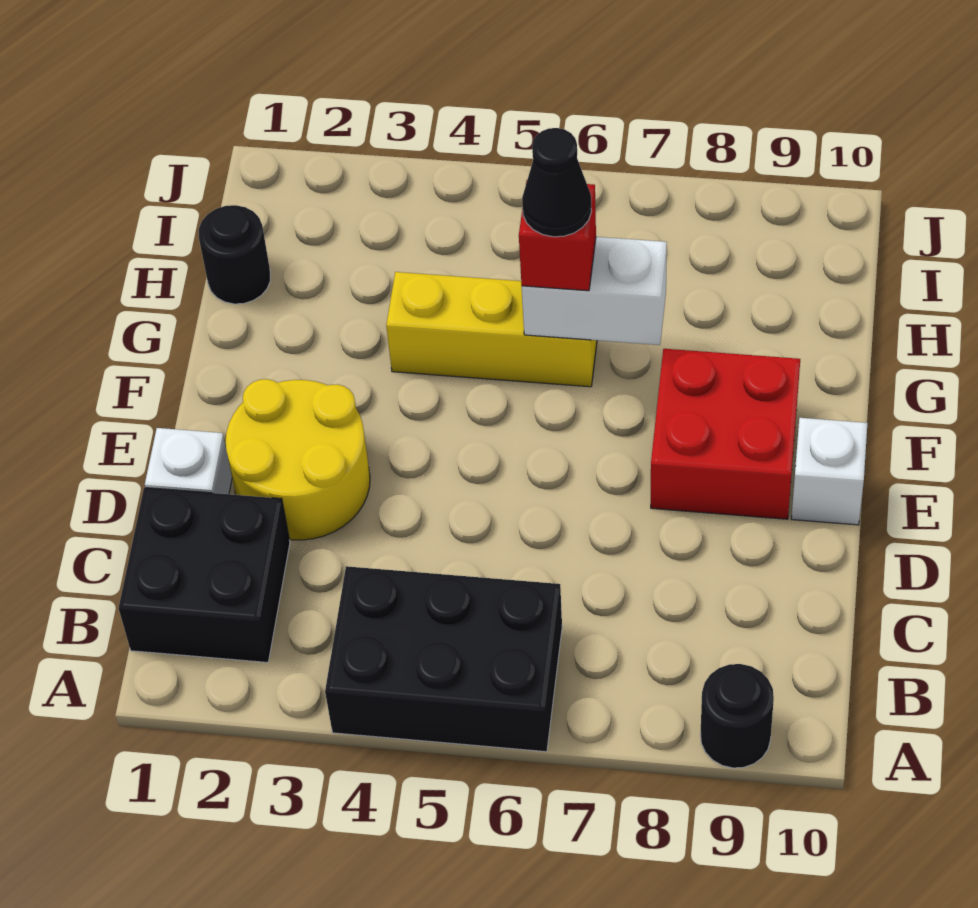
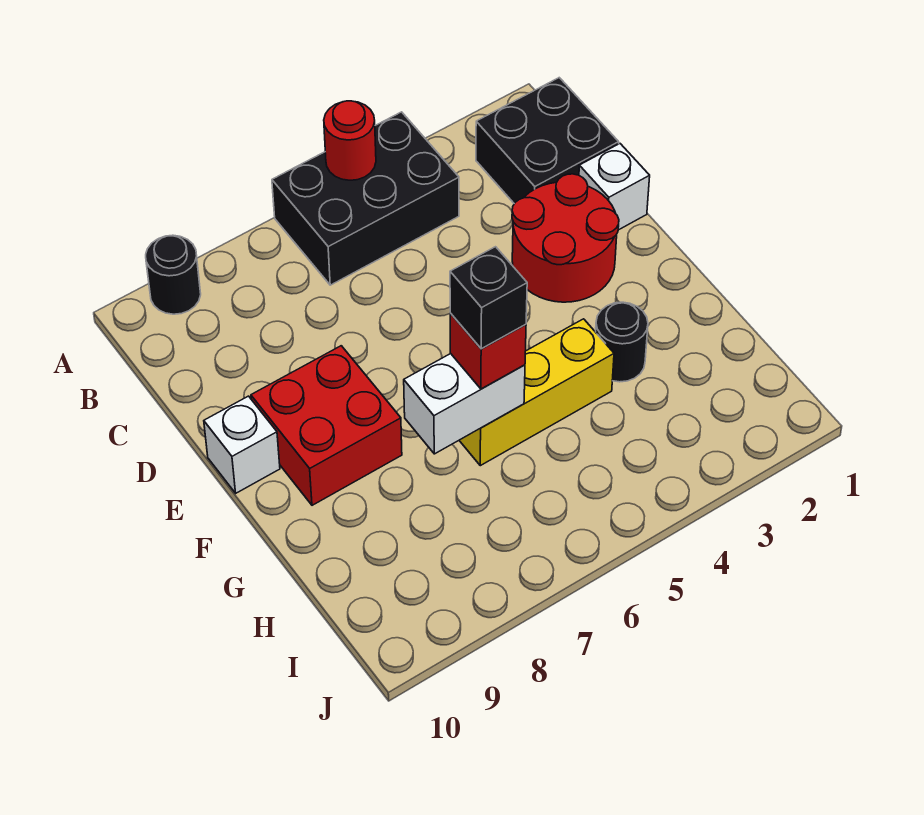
none -> red 1x1 round brick [324,101,376,180]
yellow 2x2 round brick [226,379,370,540] -> red 2x2 round brick [512,174,619,302]
black 1x1 cone [522,128,592,237] -> black 1x1 brick [450,247,527,349]
black 1x1 round brick [199,205,270,304] -> black 1x1 round brick moved to [596,302,648,382]

